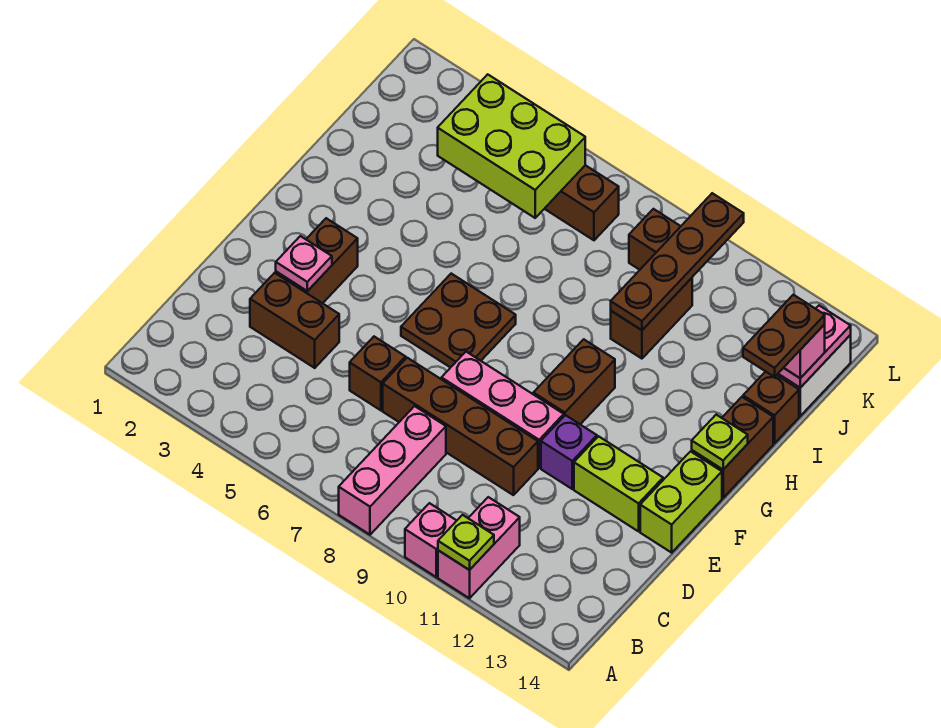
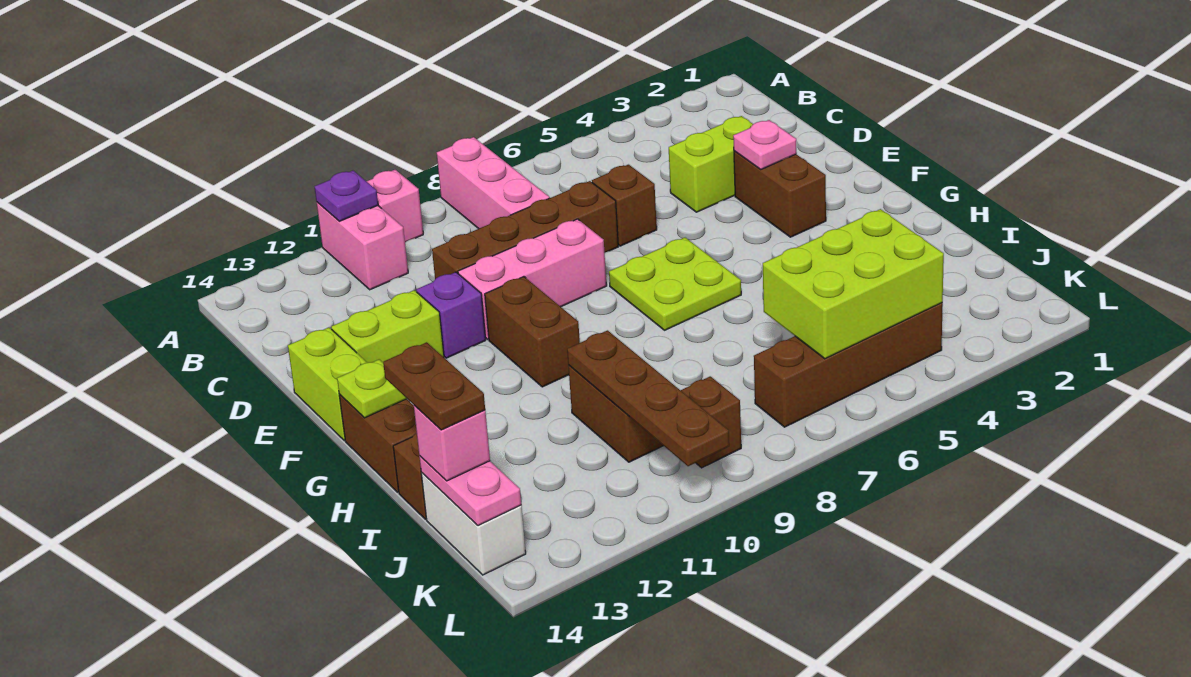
lime 1x1 plate [438,515,494,570] -> purple 1x1 plate [315,171,378,221]
brown 1x2 brick [250,273,339,368] -> lime 1x2 brick [669,116,753,212]
brown 2x2 plate [401,274,516,368] -> lime 2x2 plate [609,238,741,330]

